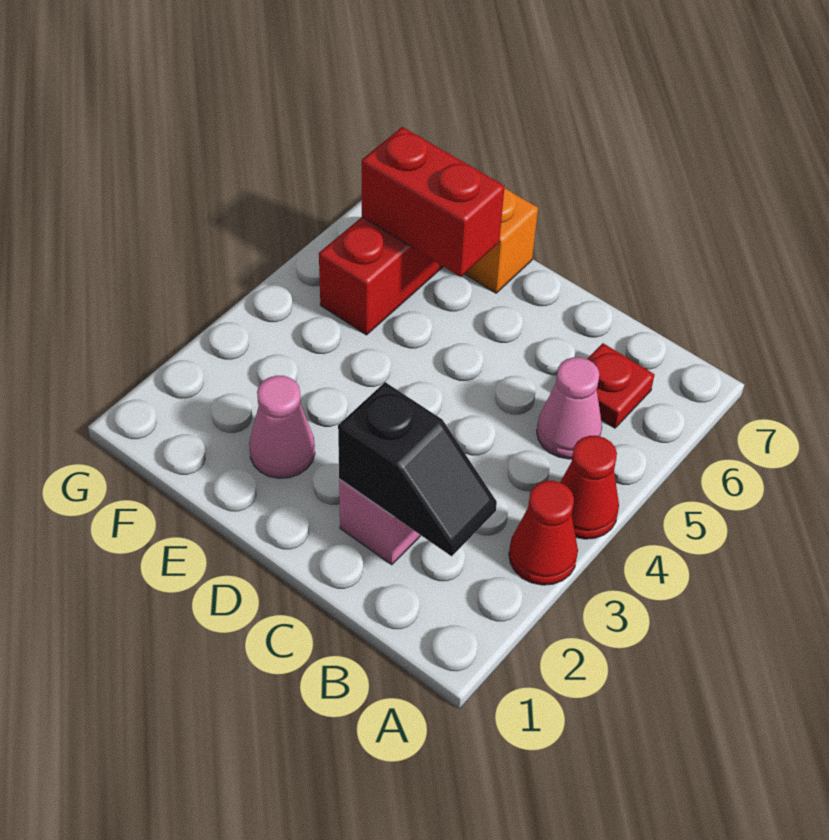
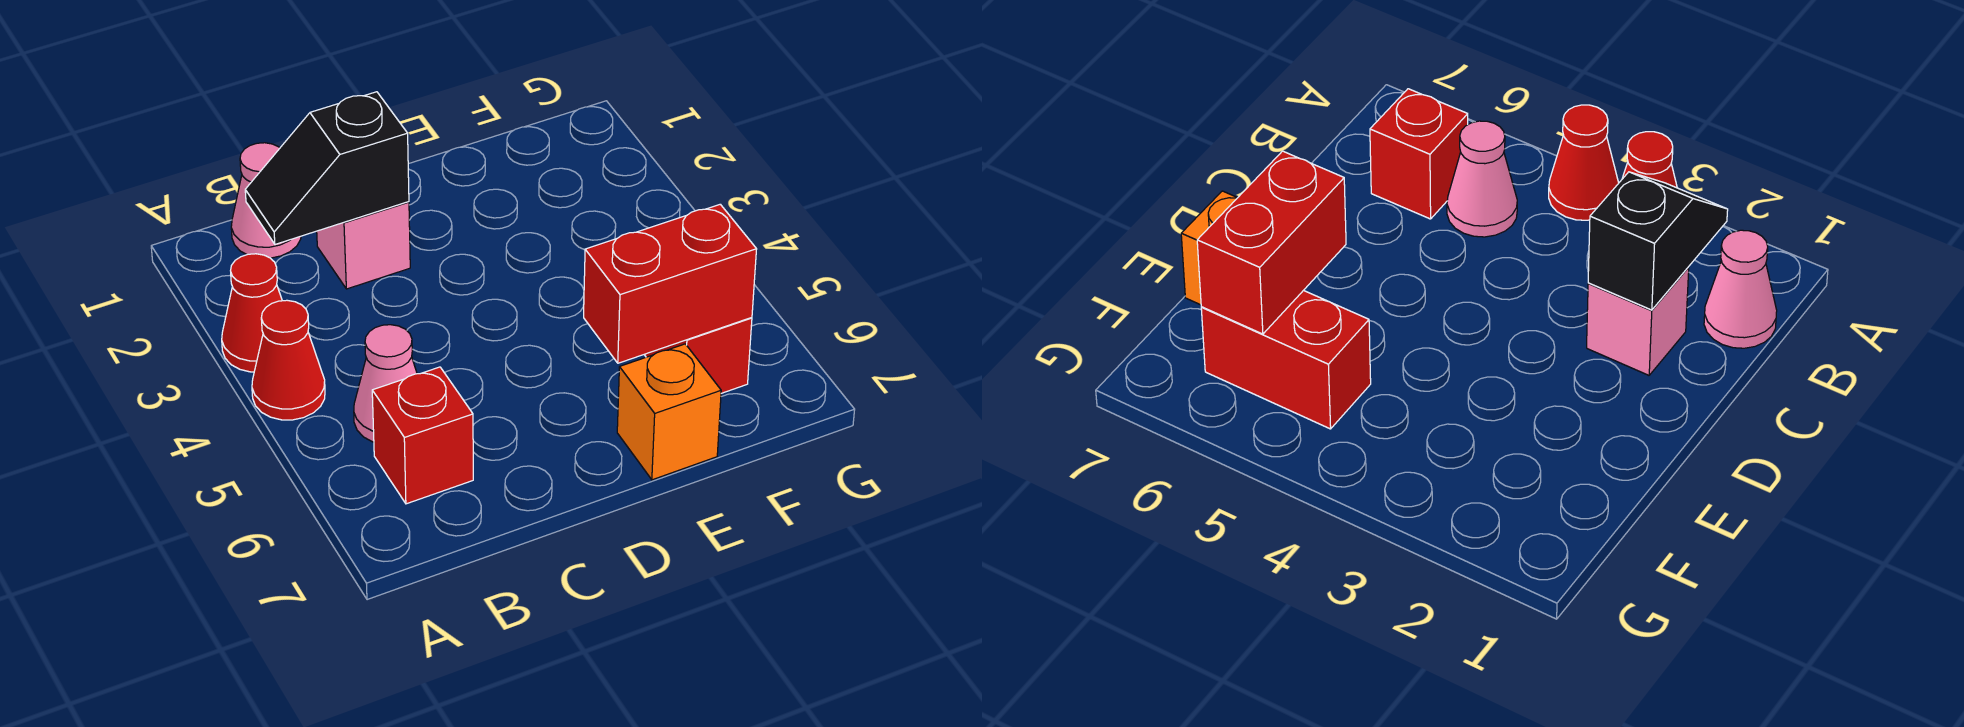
red 1x1 plate [587,343,654,428] -> red 1x1 brick [372,367,473,504]
pink 1x1 cone [249,376,315,478] -> pink 1x1 cone moved to [231,143,301,258]

